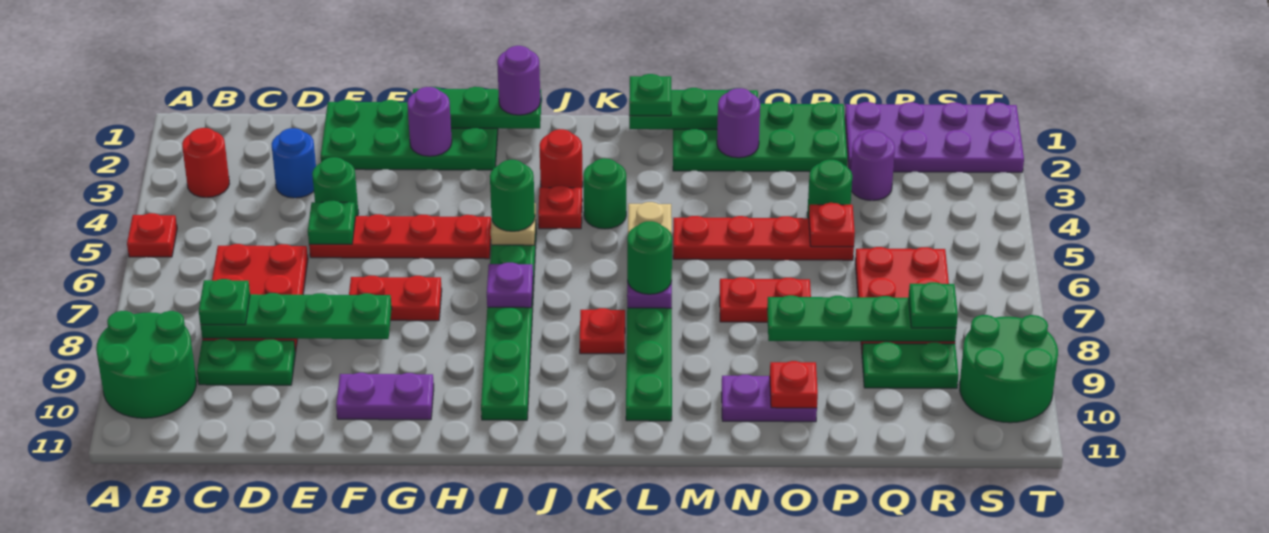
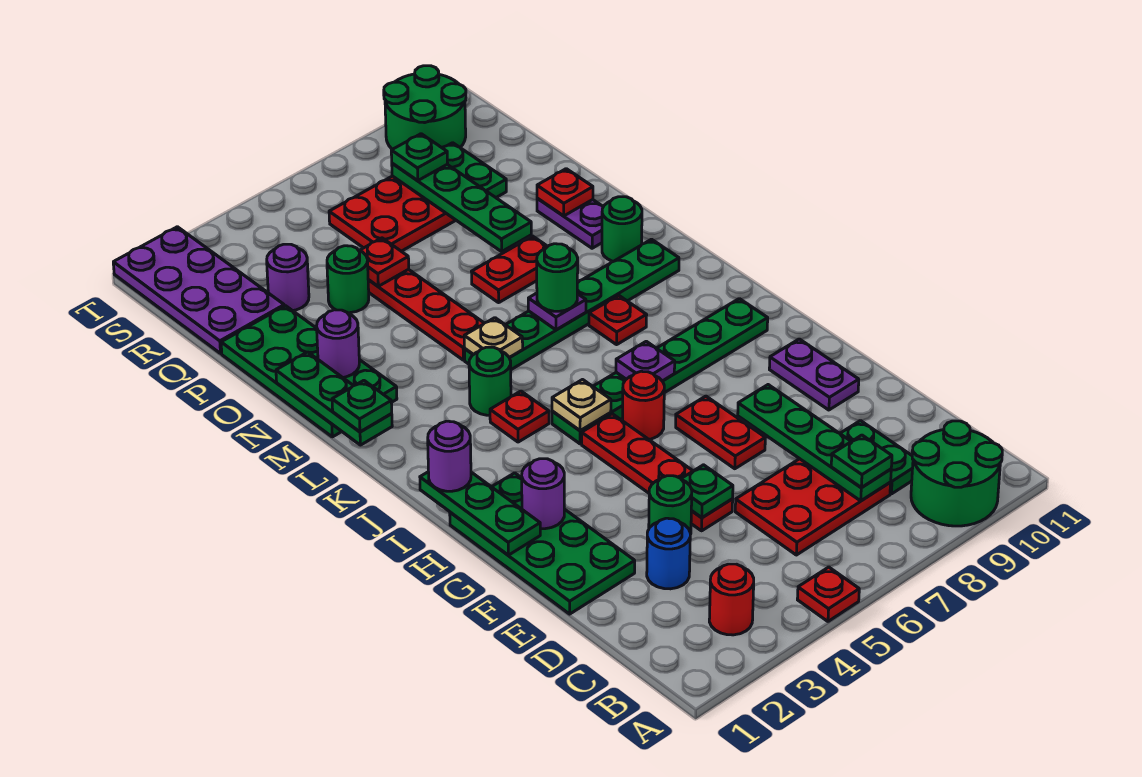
green 1x1 round brick [490,160,535,231] -> green 1x1 round brick moved to [602,197,642,261]
red 1x1 round brick [539,129,583,188] -> red 1x1 round brick moved to [623,371,664,439]
red 1x2 plate [720,277,811,322] -> red 1x2 plate turned to [472,236,548,303]

